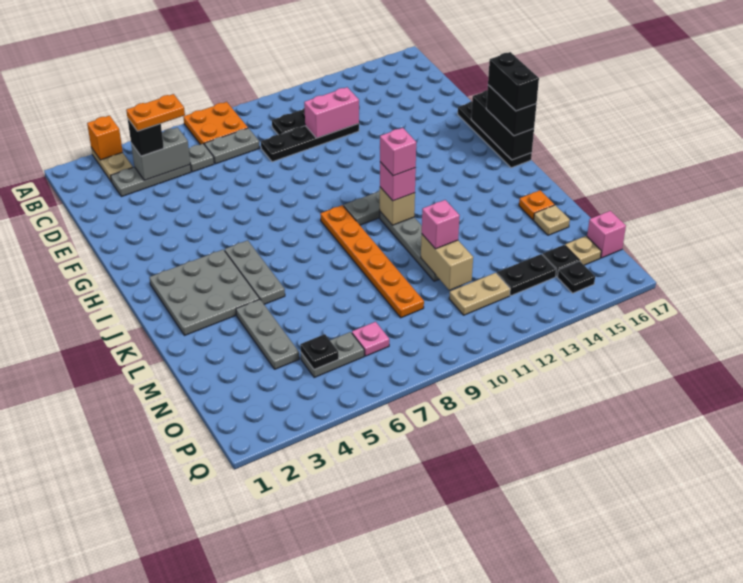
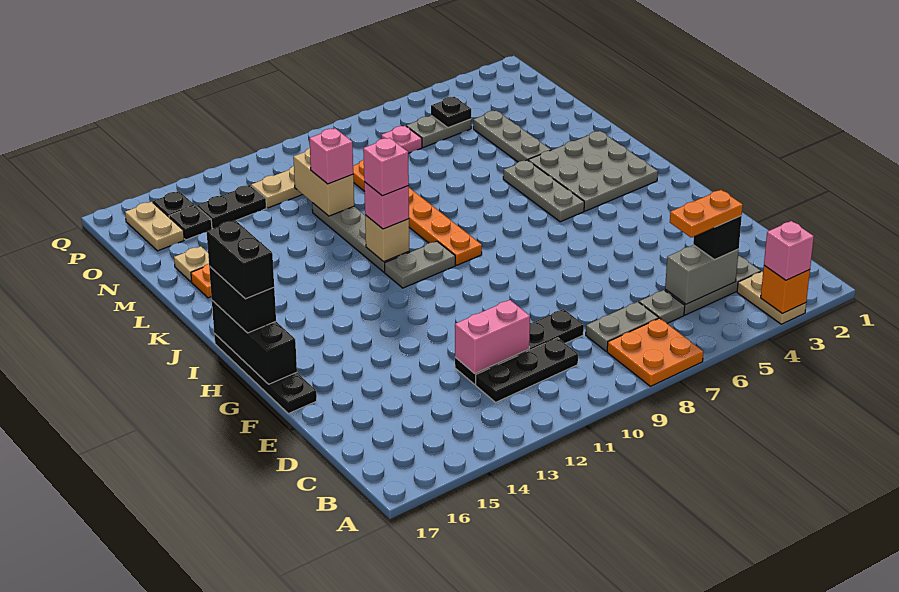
tan 1x1 plate [565,236,601,265] -> tan 1x2 plate [125,202,184,251]
pink 1x1 brick [587,211,626,258] -> pink 1x1 brick moved to [764,221,814,280]

